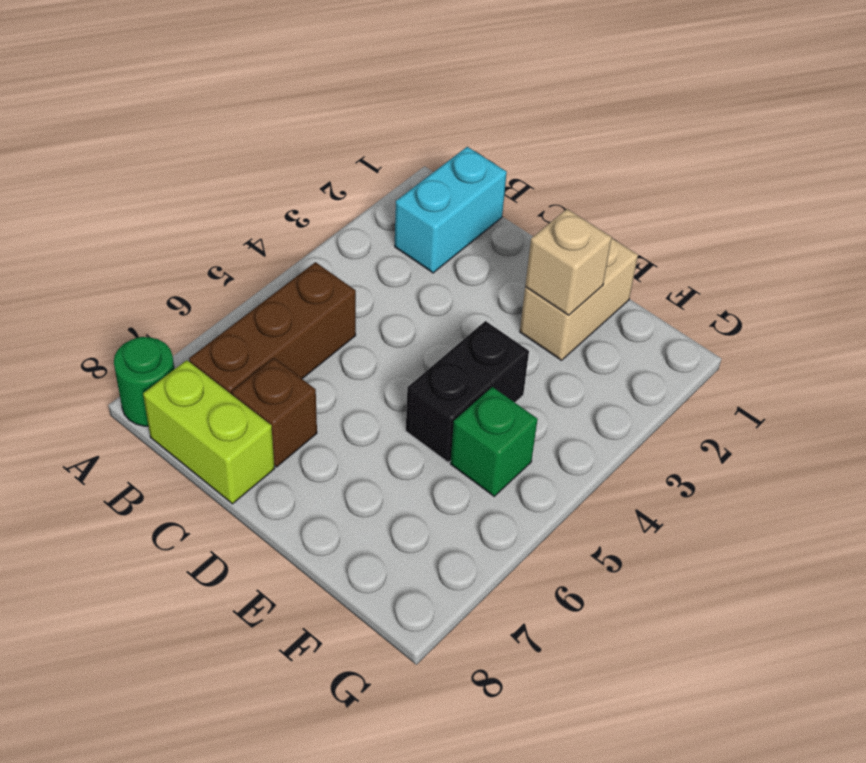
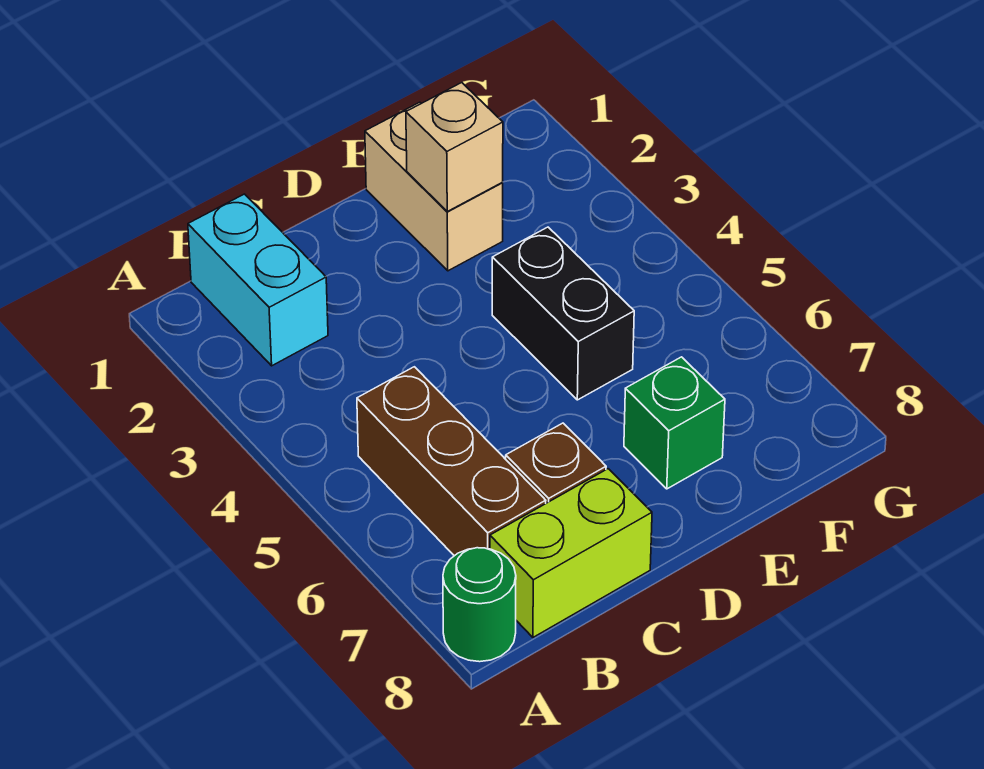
green 1x1 brick [451,387,538,496] -> green 1x1 brick moved to [624,357,725,489]

